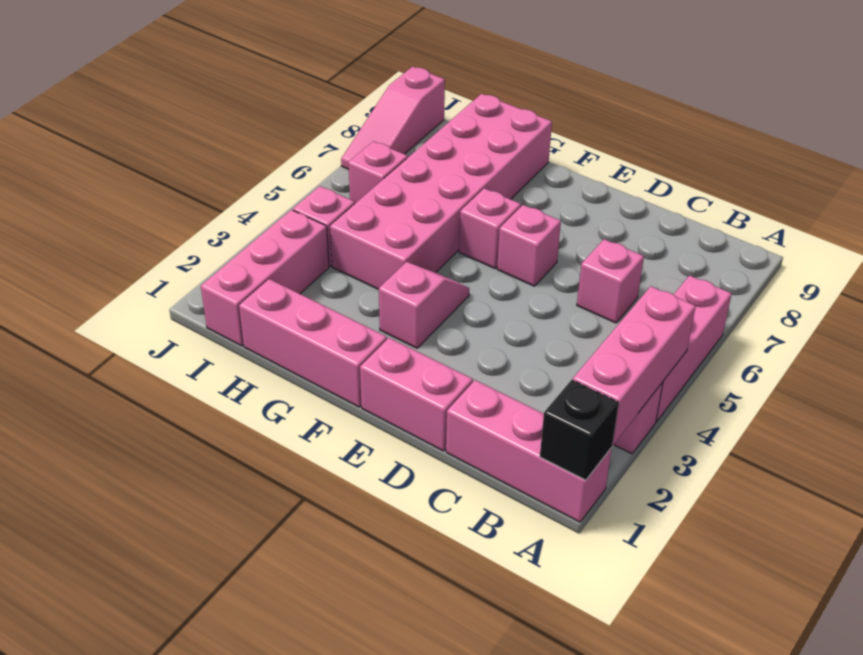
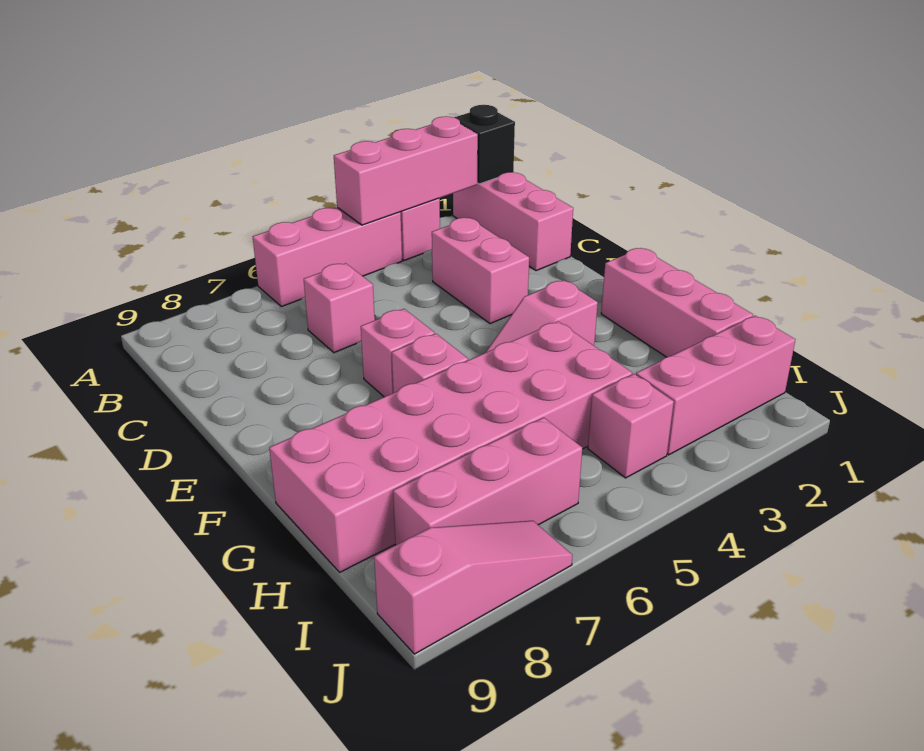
pink 1x2 brick [360,338,473,451] -> pink 1x2 brick moved to [432,218,529,324]
pink 1x1 brick [348,141,408,203] -> pink 1x3 brick [393,418,582,545]

